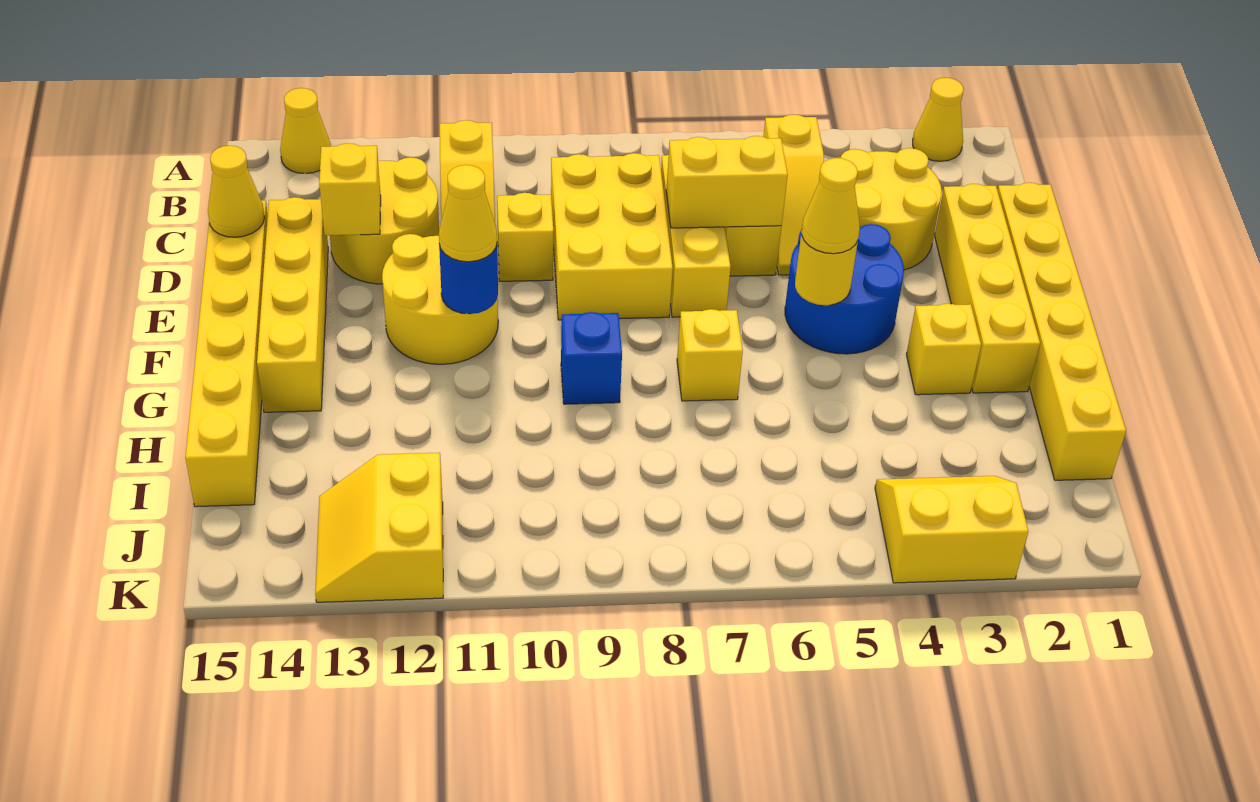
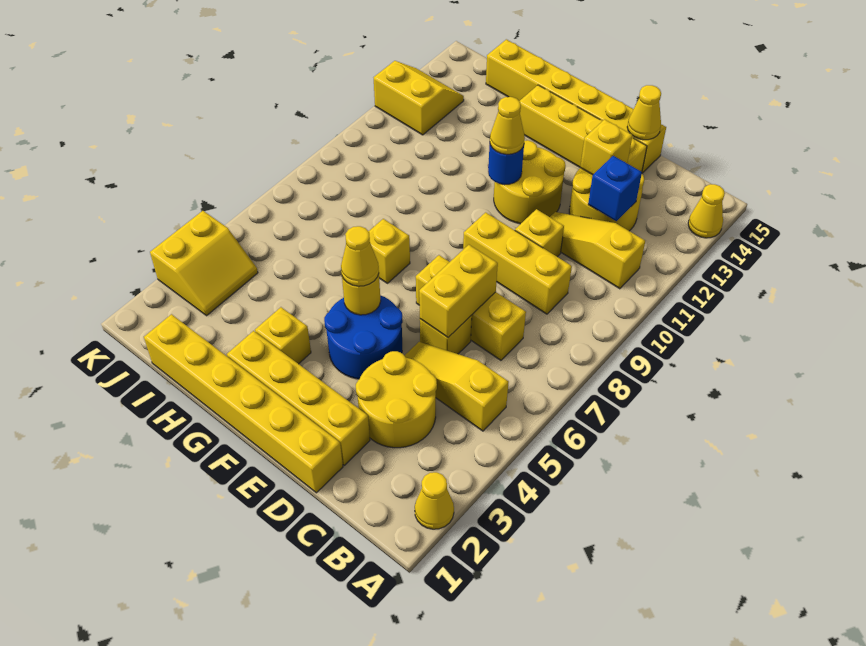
yellow 2x3 brick [551,153,673,320] -> yellow 1x3 brick [463,212,572,314]
blue 1x1 brick [561,312,622,404] -> blue 1x1 brick moved to [588,156,642,221]

